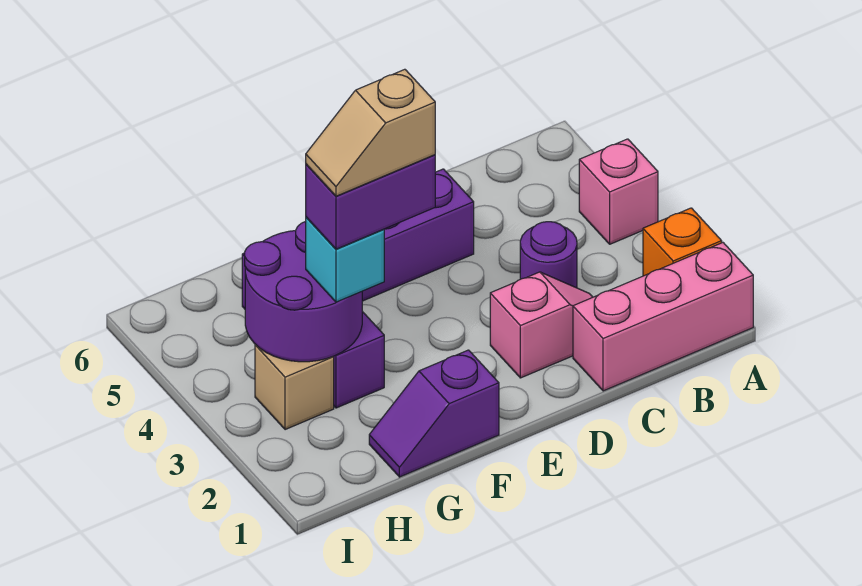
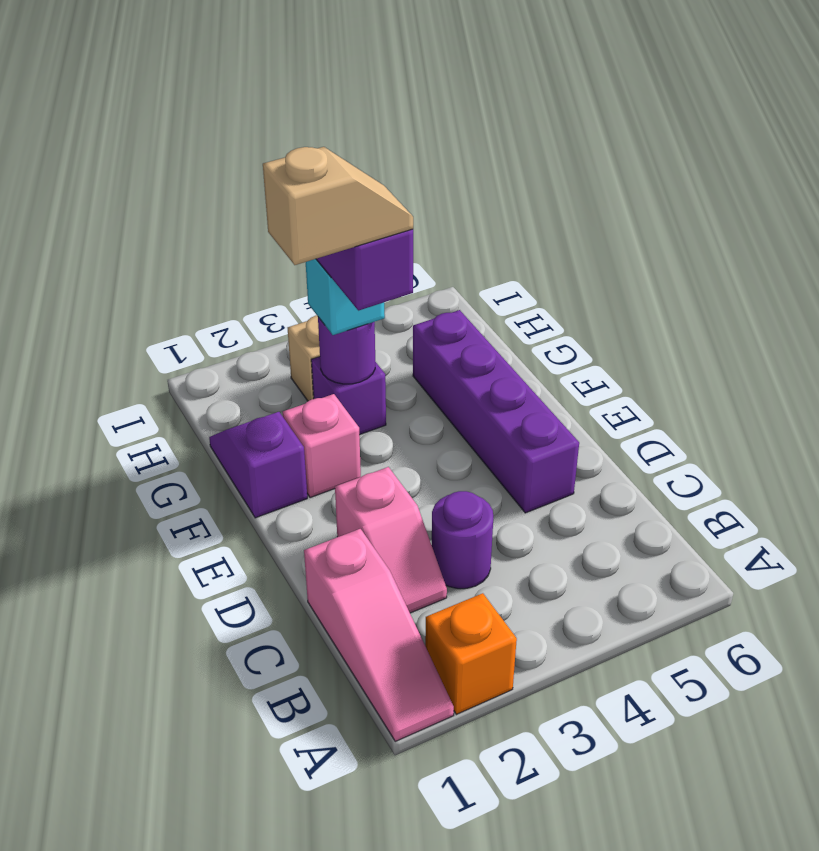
pink 1x3 brick [573,243,753,391] -> pink 1x3 slope [304,529,454,741]
pink 1x1 brick [579,139,658,244] -> pink 1x1 brick moved to [283,394,361,498]
tan 1x2 slope [306,69,435,196] -> tan 1x2 slope turned to [263,147,413,265]
purple 2x2 round brick [245,221,362,362] -> purple 1x1 round brick [318,317,375,384]

